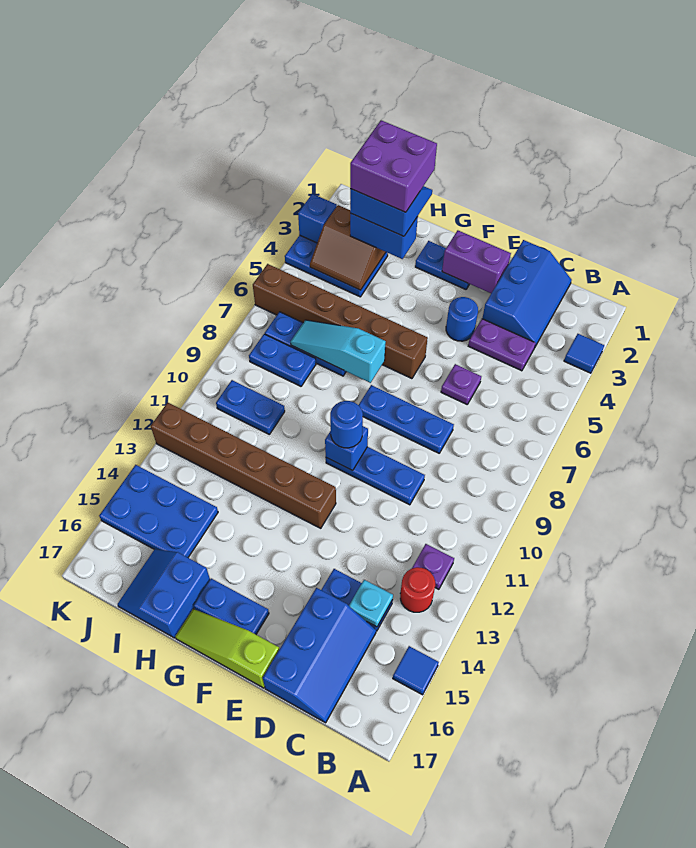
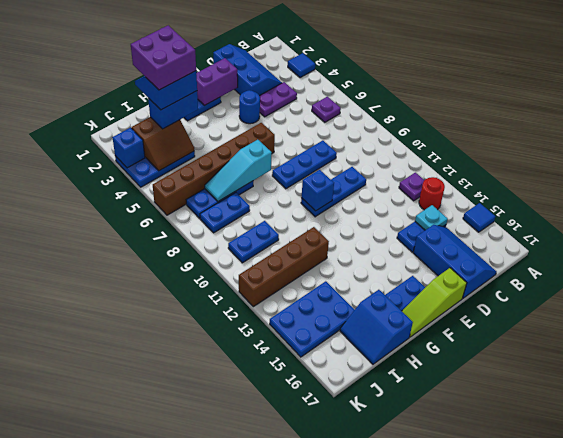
purple 1x1 plate [441,364,481,404] -> purple 1x1 plate moved to [312,97,341,122]
blue 1x1 round brick [330,401,363,448] -> none
brown 1x6 brick [151,403,336,528] -> brown 1x4 brick [239,227,329,307]

